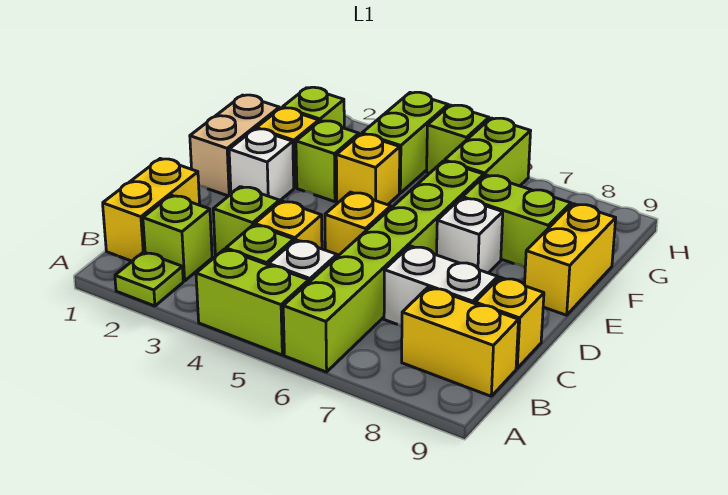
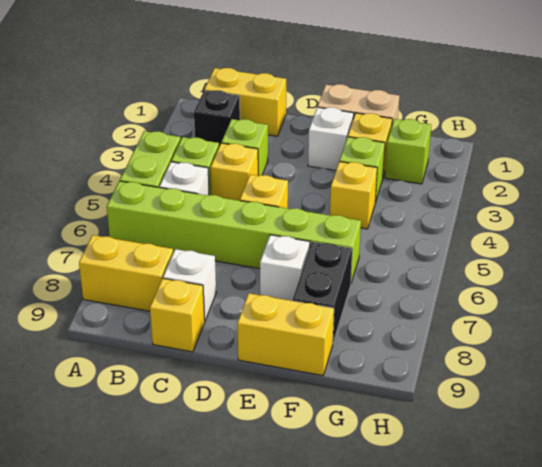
lime 1x1 plate [115,252,183,306] -> none
lime 1x1 brick [143,195,212,281] -> black 1x1 brick [194,90,240,146]
yellow 1x2 brick [402,287,518,396] -> yellow 1x2 brick turned to [79,235,173,311]
white 1x2 brick [384,246,498,326] -> white 1x1 brick [163,249,216,320]
lime 1x2 brick [462,175,571,267] -> black 1x2 brick [293,242,352,342]
lime 1x2 brick [362,92,448,193] -> none
lime 1x2 brick [445,118,531,186] -> none
lime 1x1 brick [427,105,489,173] -> none

